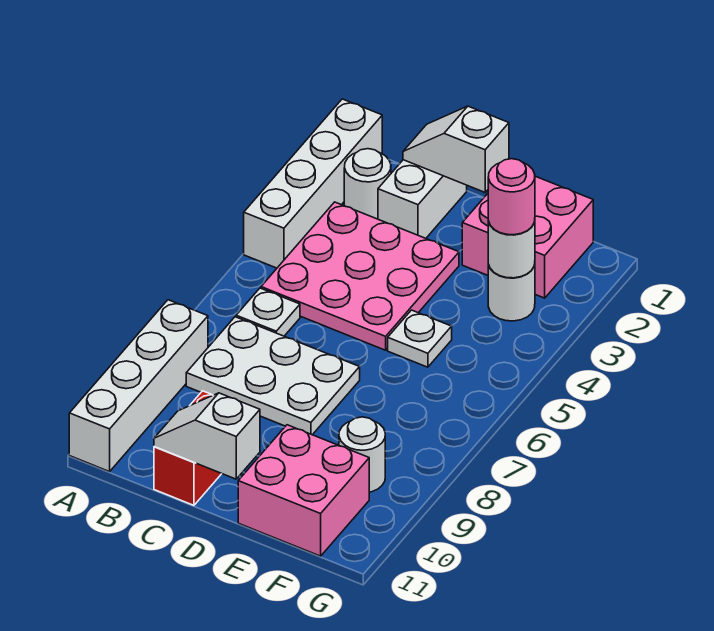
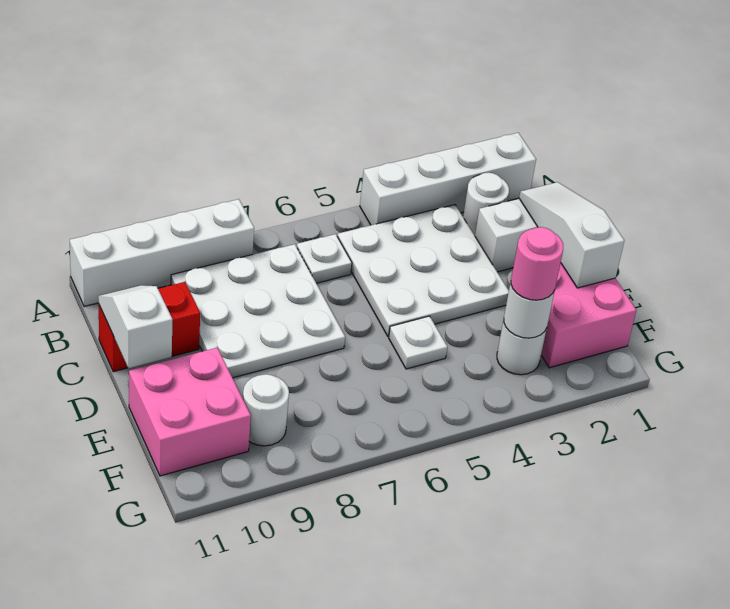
pink 3x3 plate [261,202,459,350] -> white 3x3 plate [337,205,509,336]
white 2x3 plate [186,317,360,435] -> white 3x3 plate [171,244,345,378]
white 1x2 slope [403,106,509,192] -> white 1x3 slope [519,182,624,288]

